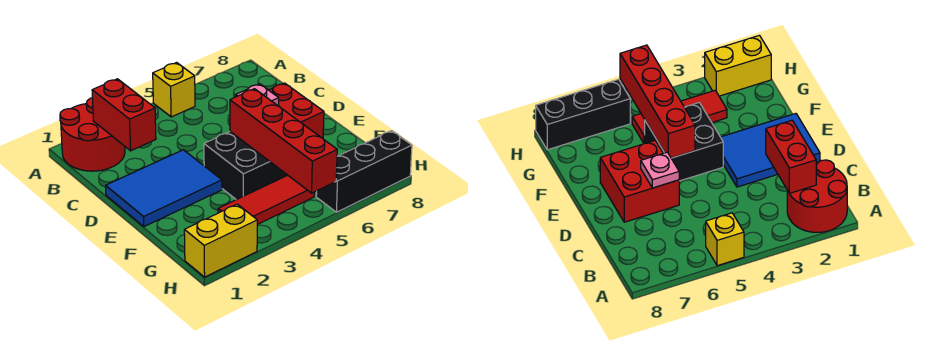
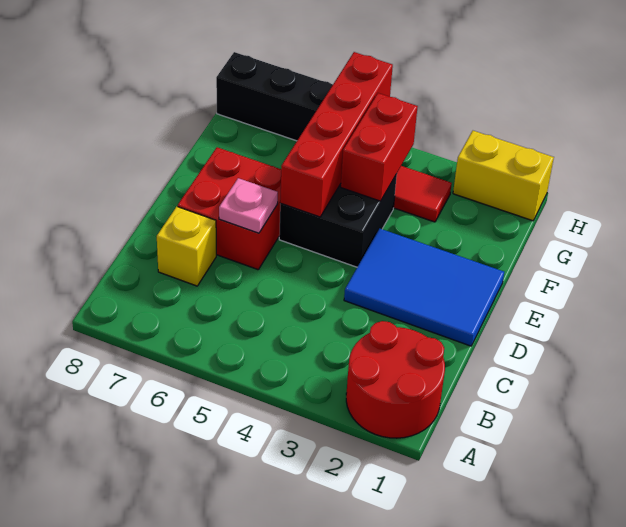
yellow 1x1 brick [153,63,195,117] -> yellow 1x1 brick moved to [157,206,216,286]
red 1x2 brick [92,79,156,151] -> red 1x2 brick moved to [341,93,418,201]

